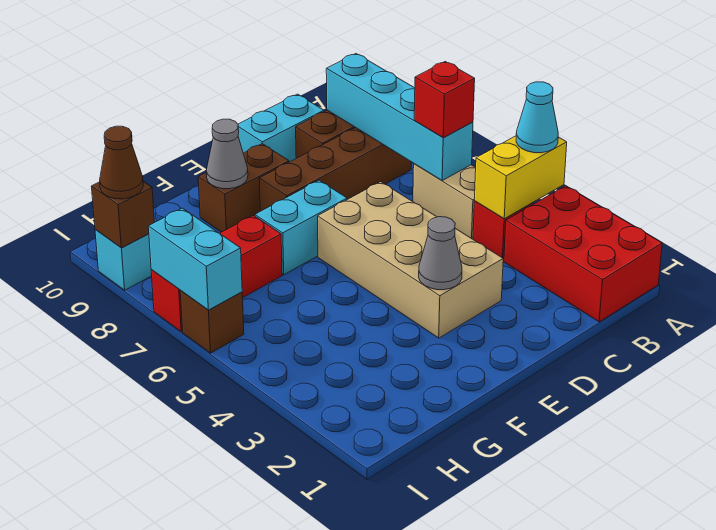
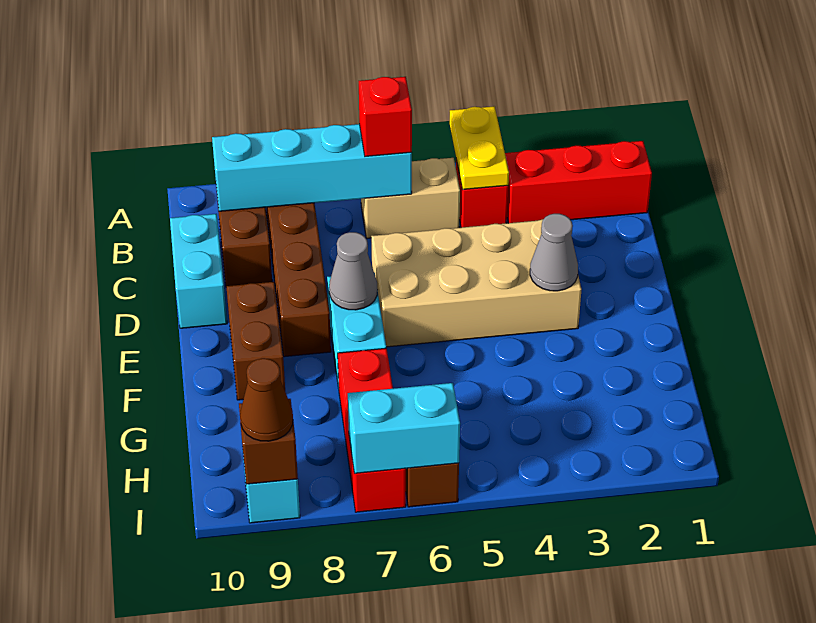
red 2x3 brick [504,186,662,322] -> red 1x3 brick [505,141,652,223]
yellow 1x2 brick [474,136,567,219] -> yellow 1x2 plate [450,106,509,190]
cyan 1x1 cone [516,82,558,153] -> none
grey 1x1 cone [206,119,248,189] -> grey 1x1 cone moved to [329,232,378,310]

